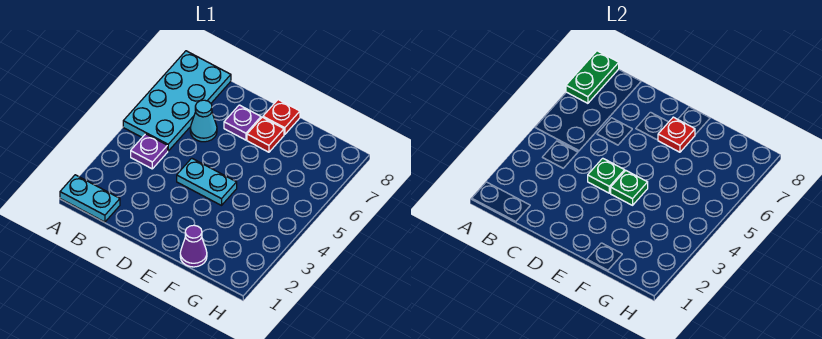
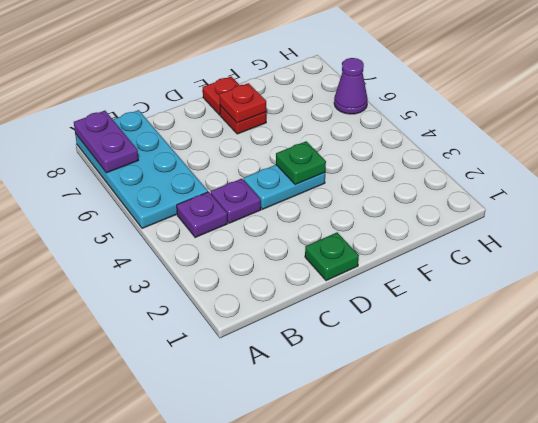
cyan 1x2 plate [60,175,120,222] -> none
green 1x2 plate [566,51,619,103] -> purple 1x2 plate [74,111,138,173]
cyan 1x1 cone [190,100,217,142] -> none
green 1x1 plate [588,158,625,193] -> green 1x1 plate moved to [305,232,359,281]
purple 1x1 plate [224,105,261,140] -> purple 1x1 plate moved to [211,179,261,223]
purple 1x1 cone [180,225,207,267] -> purple 1x1 cone moved to [334,58,368,114]

